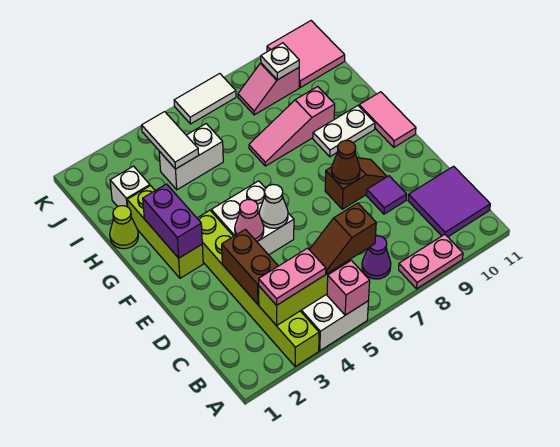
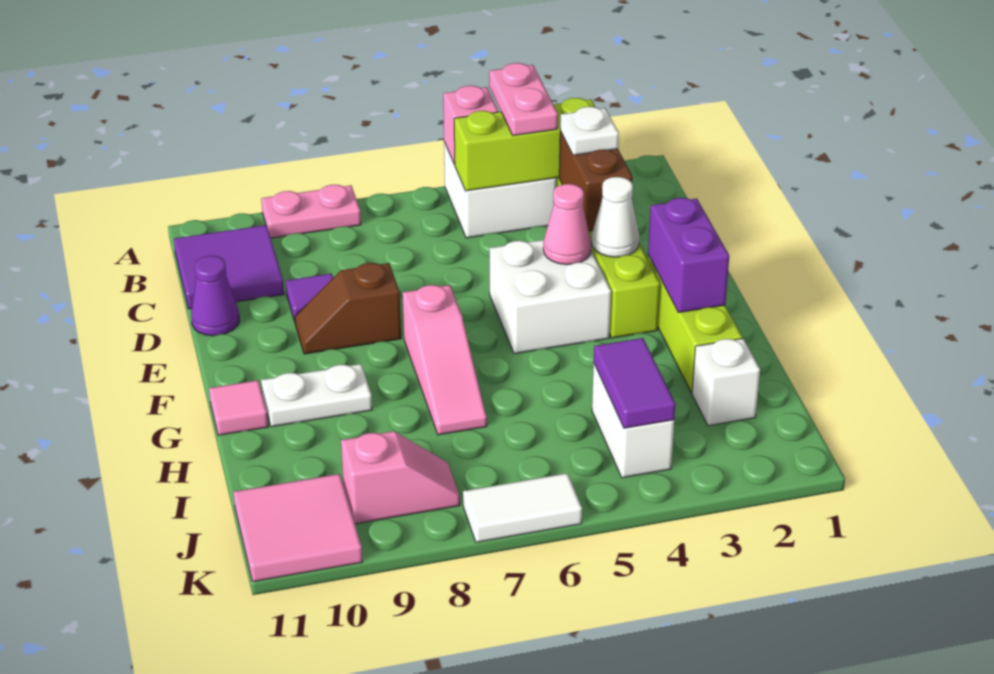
pink 1x2 plate [259,248,326,305] -> pink 1x2 plate turned to [489,63,558,136]
brown 1x2 slope [309,203,376,274] -> none
purple 1x1 cone [362,236,391,279] -> purple 1x1 cone moved to [191,256,239,336]
white 1x1 cone [259,184,288,228] -> white 1x1 cone moved to [592,177,639,257]
brown 1x1 cone [331,140,360,184] -> none
pink 1x2 tile [359,92,416,147] -> pink 1x1 tile [209,380,268,435]
lime 1x1 cone [110,206,138,249] -> none
pink 1x3 slope [249,87,335,166] -> pink 1x3 slope turned to [403,285,487,435]
white 1x2 brick [159,124,223,190] -> white 1x2 brick turned to [592,364,674,478]
white 1x2 tile [142,112,199,169] -> purple 1x2 tile [594,338,675,428]
white 1x1 plate [261,43,299,80] -> white 1x1 plate moved to [560,107,619,155]

